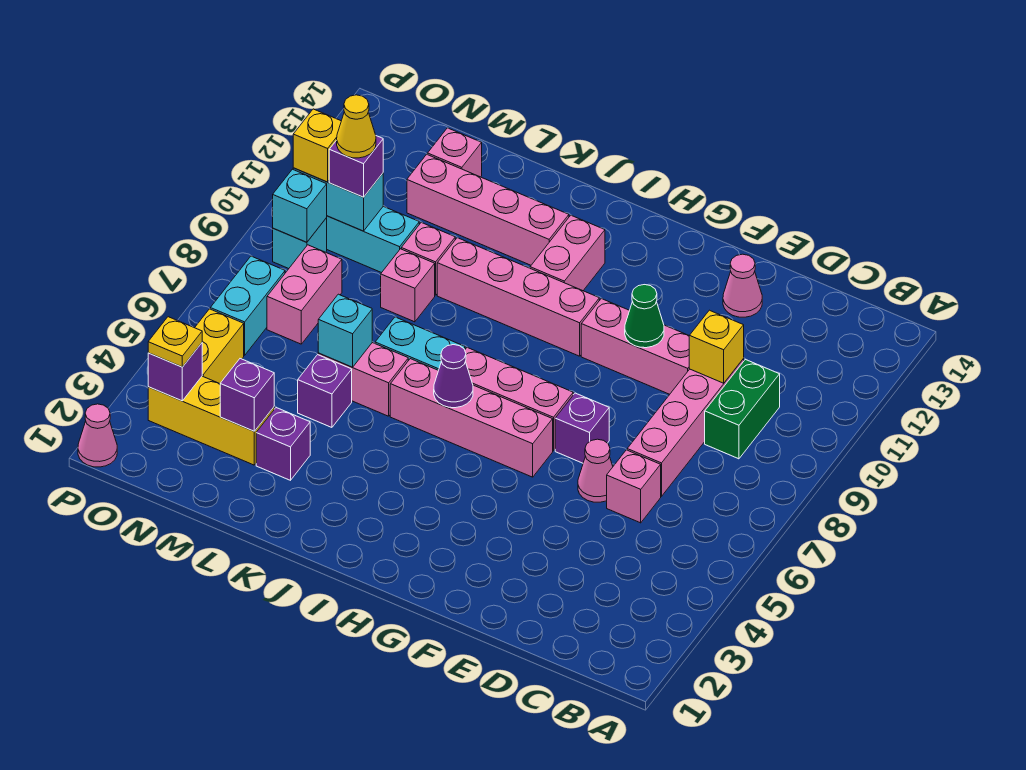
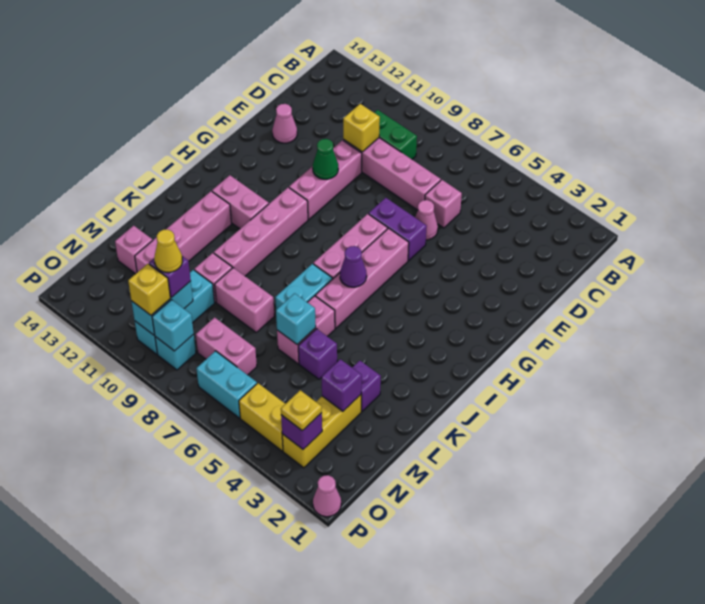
purple 1x1 brick [555,393,609,463] -> purple 1x2 brick [369,198,427,260]
pink 1x1 brick [381,249,435,322] -> pink 1x2 brick [215,268,274,332]

